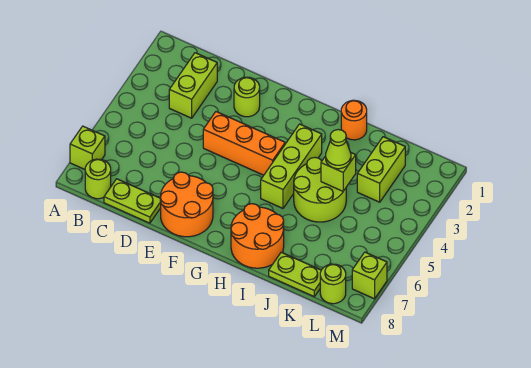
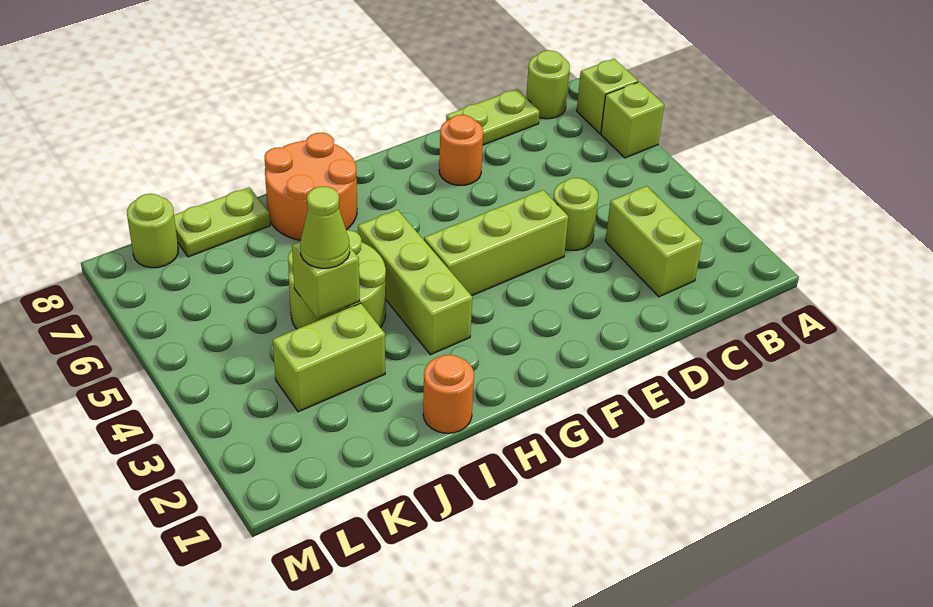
lime 1x1 round brick [234,77,260,117] -> lime 1x1 round brick moved to [553,178,598,250]
orange 1x3 brick [203,112,285,175] -> lime 1x3 brick [424,190,568,296]
orange 2x2 round brick [160,172,213,237] -> orange 1x1 round brick [439,115,483,185]
lime 1x2 brick [357,137,405,202] -> lime 1x2 brick turned to [273,303,385,412]
lime 1x1 brick [352,252,387,299] -> lime 1x1 brick moved to [601,82,664,158]

